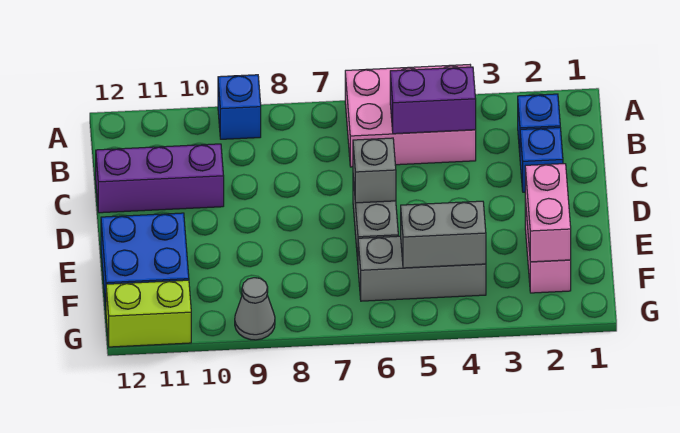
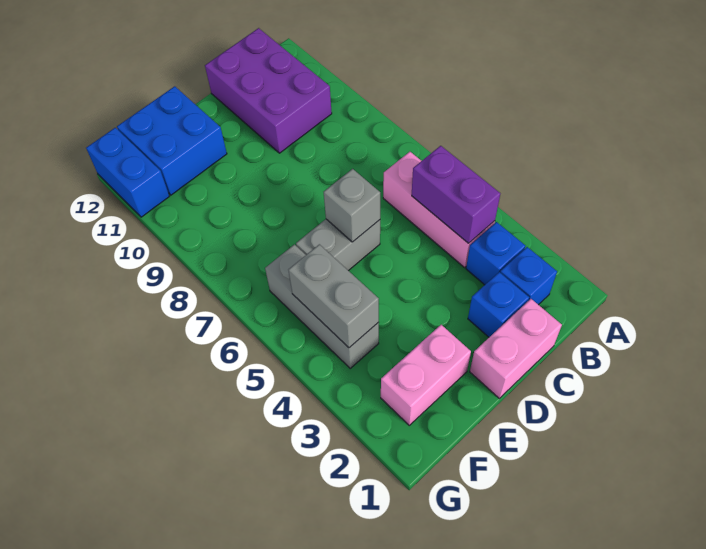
pink 2x3 brick [345,65,476,167] -> pink 1x3 brick [383,152,495,267]
blue 1x1 brick [218,75,261,139] -> blue 1x1 brick moved to [466,222,525,285]
purple 1x3 brick [96,144,224,213] -> purple 2x3 brick [205,28,332,153]
pink 1x2 brick [525,164,571,262] -> pink 1x2 brick moved to [470,299,562,398]
grey 1x1 cone [235,278,275,340] -> none
lime 1x2 brick [106,280,191,347] -> blue 1x2 brick [86,128,169,217]

